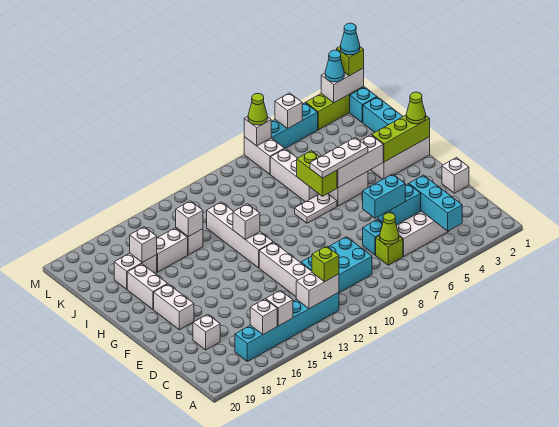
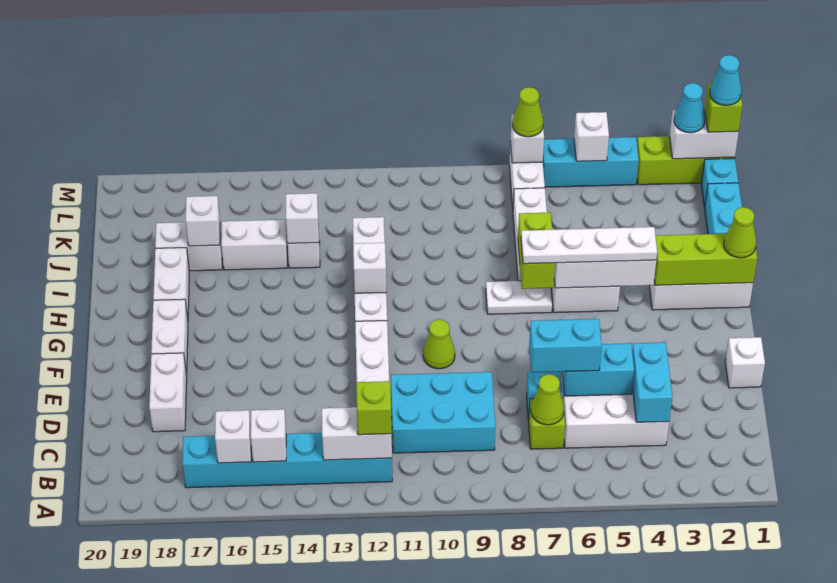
cyan 1x3 brick [409,175,462,231] -> cyan 1x2 brick [632,342,672,422]
white 1x1 brick [193,314,220,350] -> white 1x2 brick [149,353,187,432]
none -> lime 1x1 cone [423,320,455,369]
white 1x3 plate [310,137,368,178] -> white 1x4 plate [521,227,657,264]

